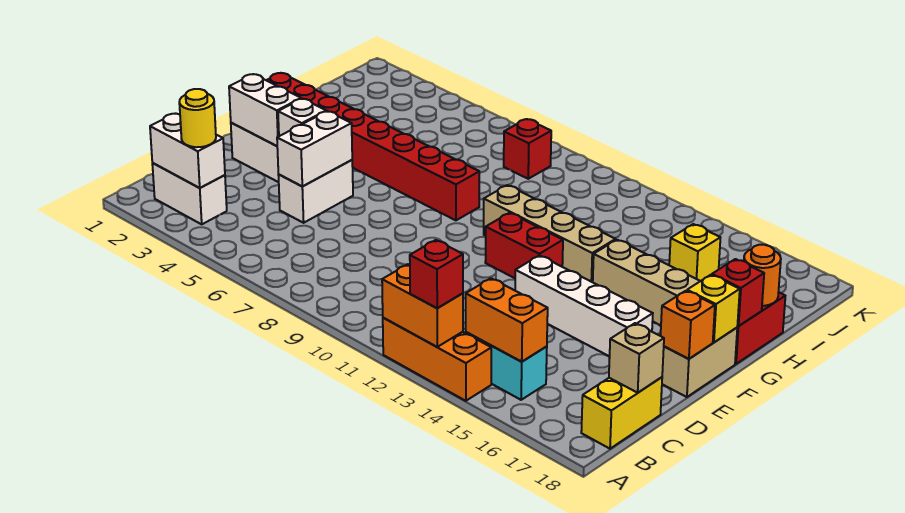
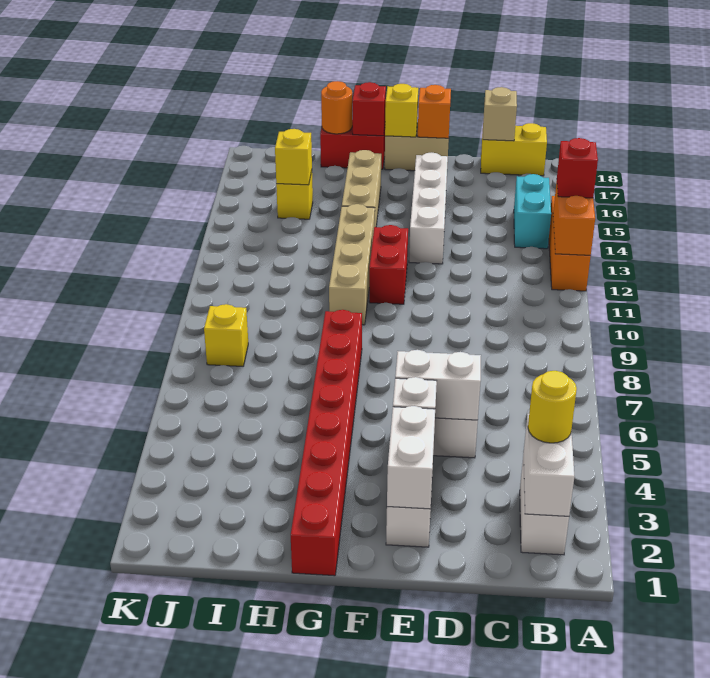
orange 1x2 brick [466,278,548,362] -> none
none -> yellow 1x1 brick [275,129,312,185]
red 1x1 brick [504,119,551,179] -> yellow 1x1 brick [204,304,248,366]

